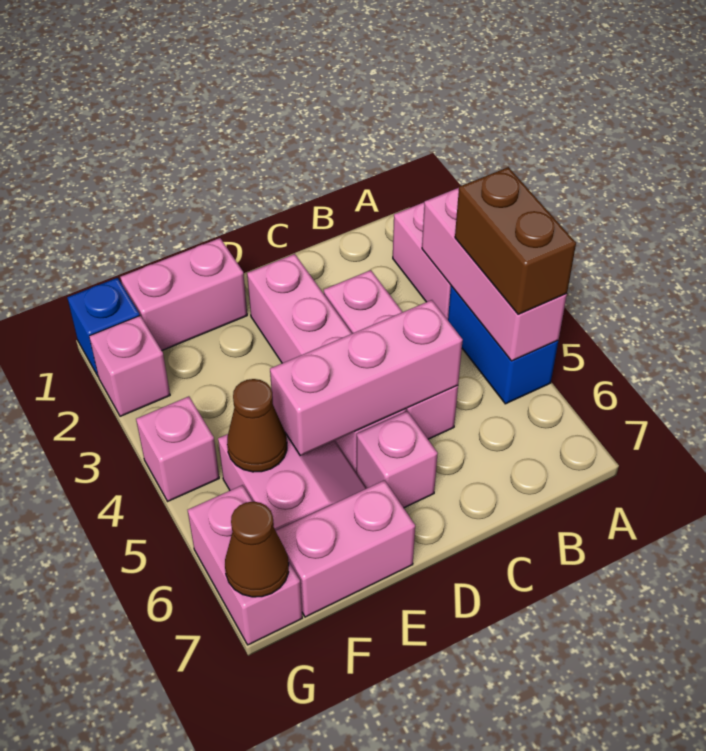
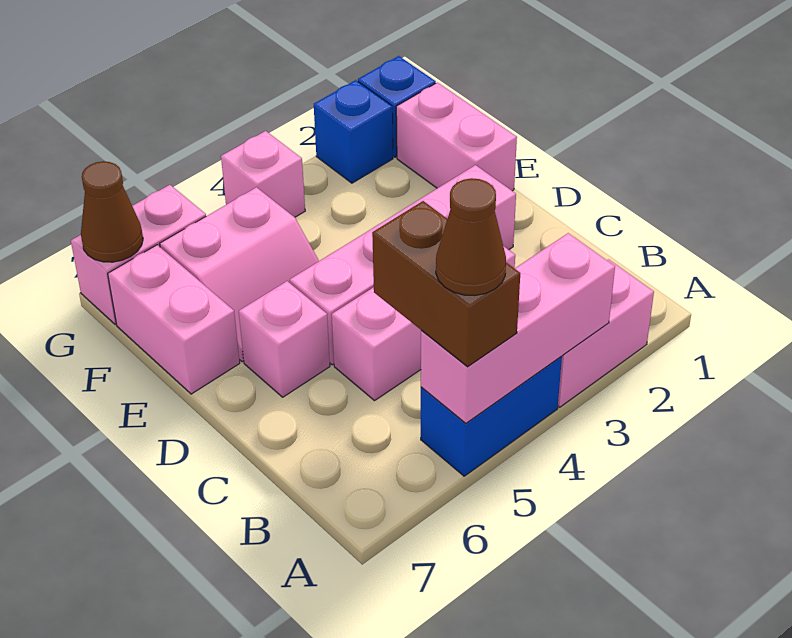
brown 1x2 brick [455,167,576,314] -> brown 1x2 brick turned to [372,201,520,367]
pink 1x3 brick [270,300,463,456] -> none
brown 1x1 cone [227,379,287,472] -> brown 1x1 cone moved to [436,178,506,295]
pink 1x1 brick [89,316,170,416] -> blue 1x1 brick [314,80,393,183]

